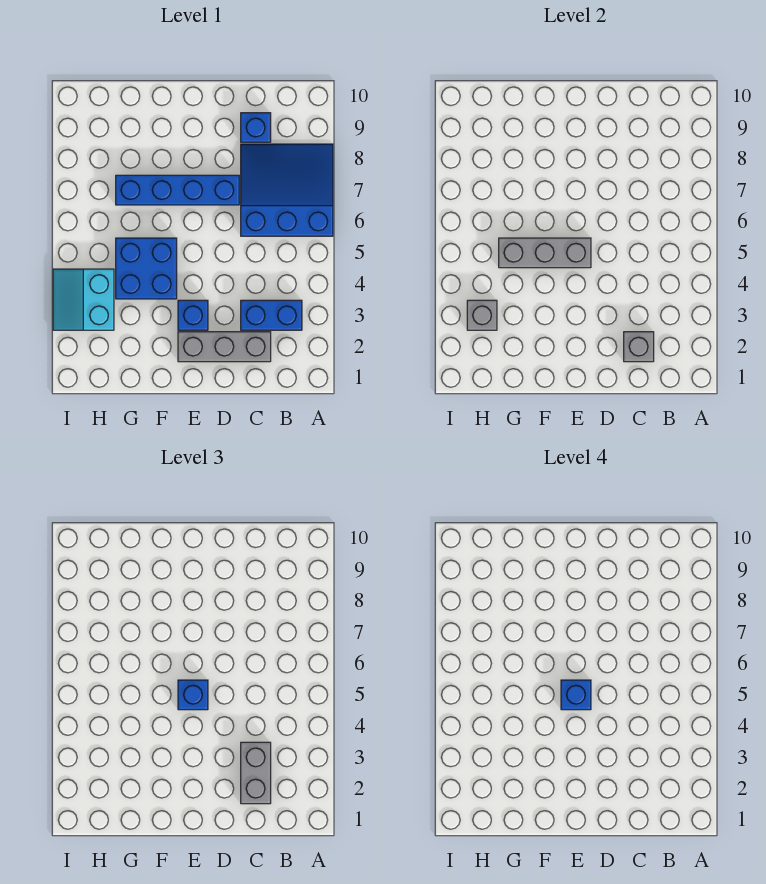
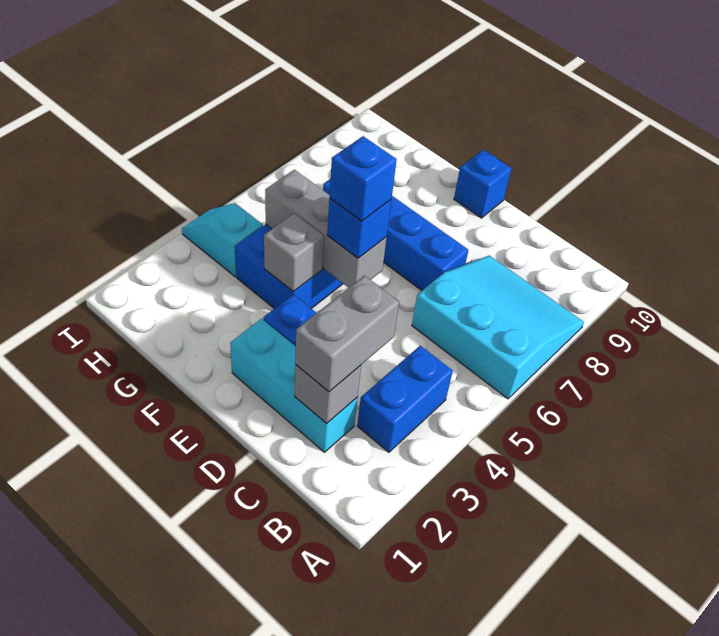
blue 3x3 slope [241,144,333,236] -> cyan 3x3 slope [412,256,584,399]
blue 1x2 brick [241,300,302,330] -> blue 1x2 brick turned to [357,346,453,452]
grey 1x3 brick [178,332,271,362] -> cyan 1x3 brick [230,319,358,452]
blue 1x1 brick [241,113,271,142] -> blue 1x1 brick moved to [454,150,512,218]
cyan 2x2 slope [53,269,114,330] -> cyan 1x2 slope [182,203,263,277]
grey 1x1 brick [467,300,497,330] -> grey 1x1 brick moved to [264,213,324,292]

